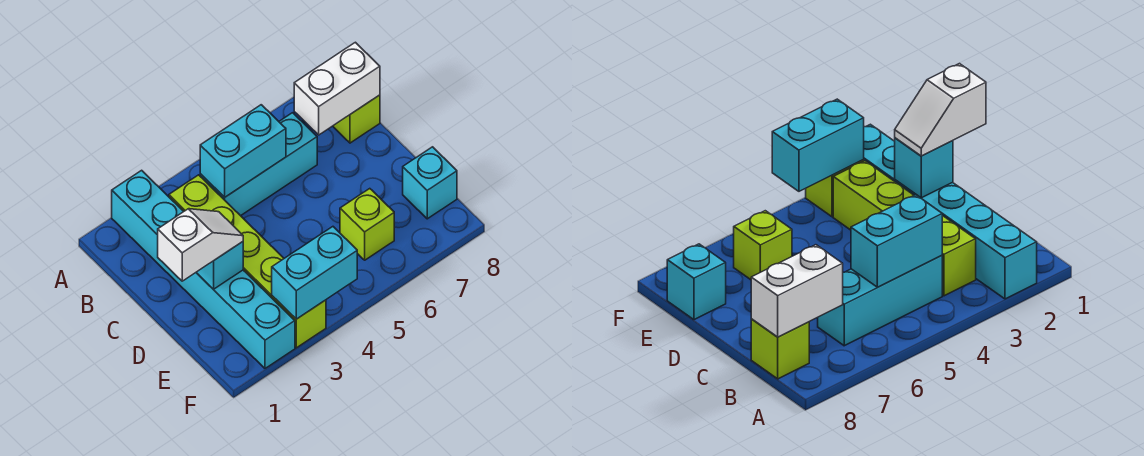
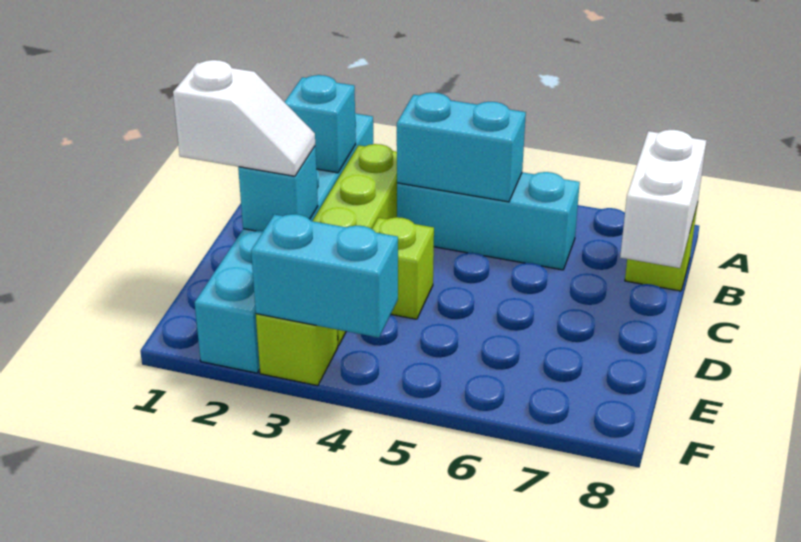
white 1x2 brick [294,42,380,135] -> white 1x2 brick turned to [620,130,707,268]
lime 1x1 brick [340,189,394,260] -> lime 1x1 brick moved to [372,217,434,319]
cyan 1x1 brick [403,147,457,219] -> cyan 1x1 brick moved to [285,75,356,173]

